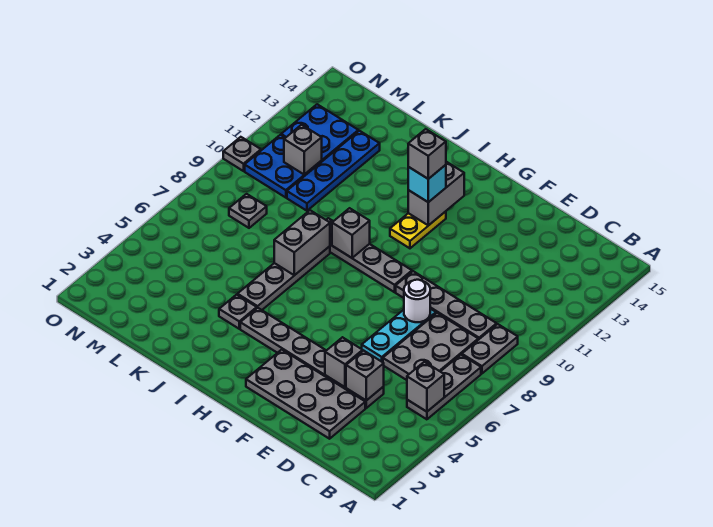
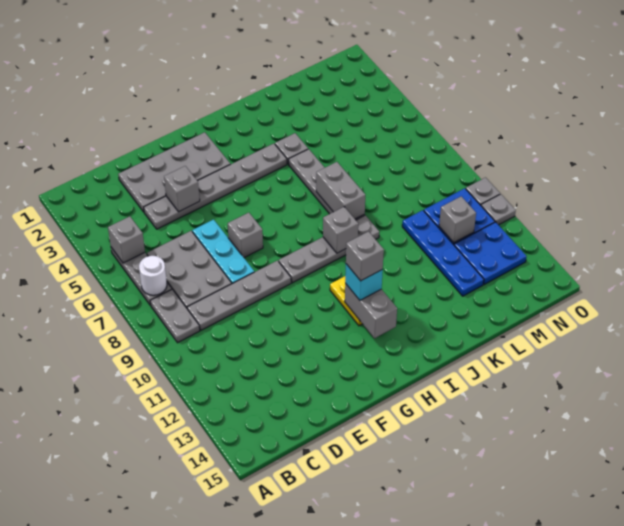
grey 1x1 brick [346,351,384,401] -> grey 1x1 brick moved to [228,213,263,258]
white 1x1 round brick [404,280,430,322] -> white 1x1 round brick moved to [139,256,167,295]
grey 1x1 plate [229,194,267,228] -> grey 1x1 plate moved to [481,194,516,225]

